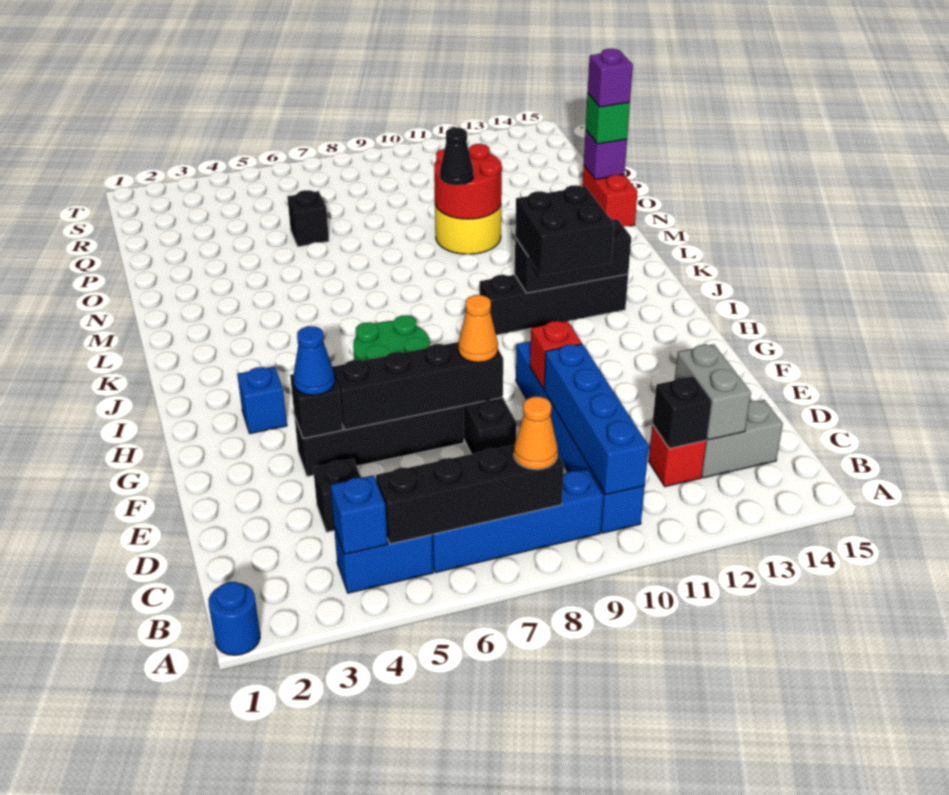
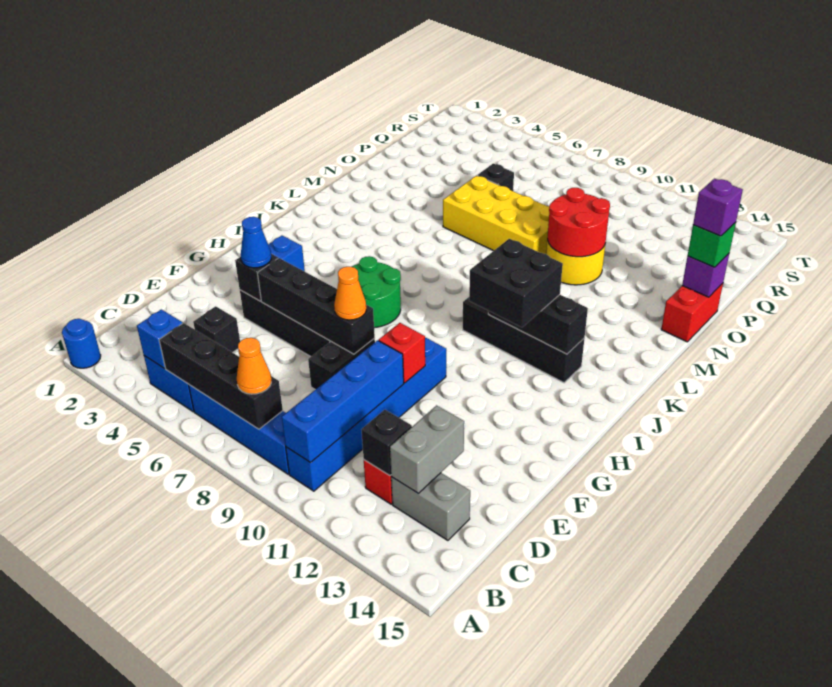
none -> yellow 2x4 brick [443,175,549,254]
black 1x1 cone [440,127,473,185] -> none

